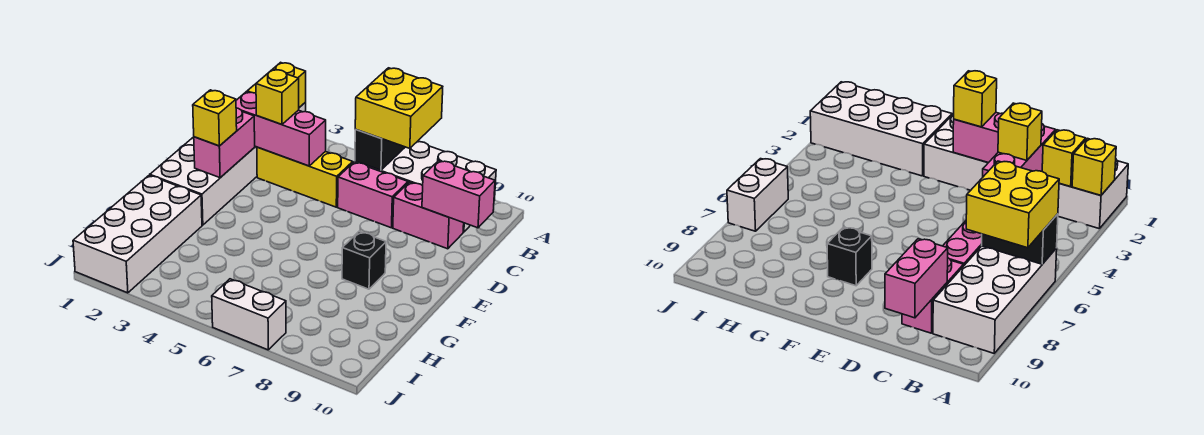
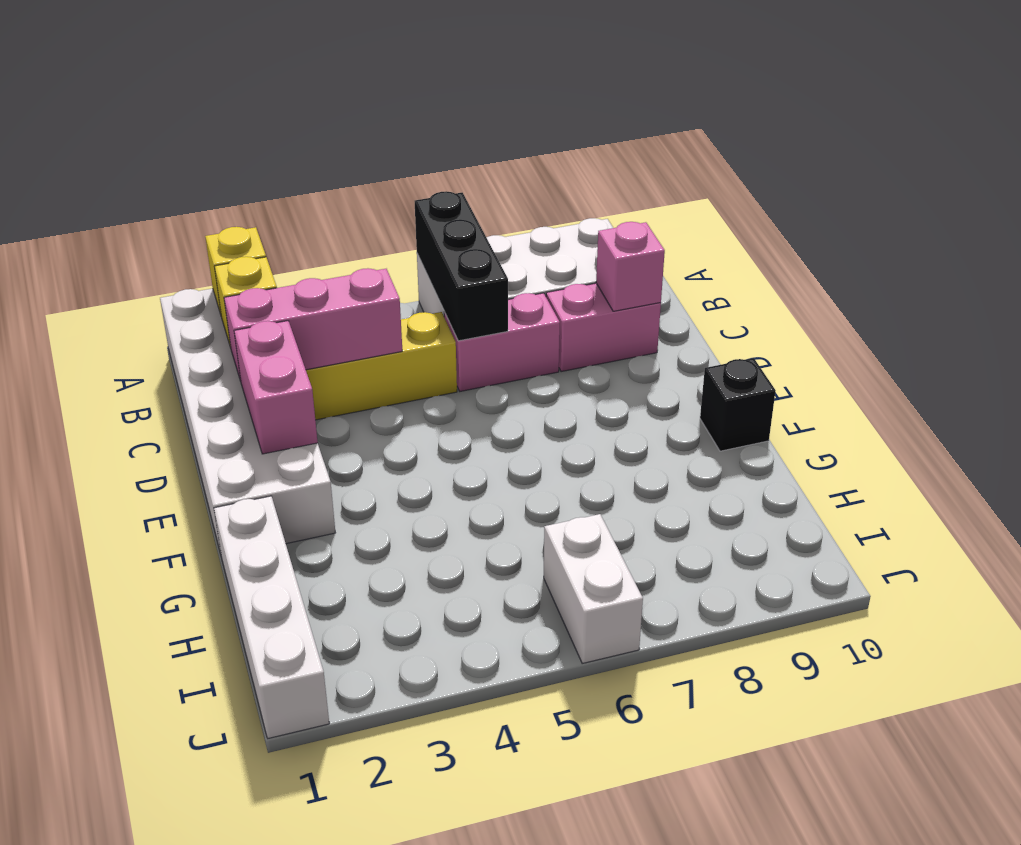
black 1x2 brick [355,130,405,170] -> black 1x3 brick [415,191,508,341]
yellow 2x2 brick [355,68,443,148] -> none
yellow 1x1 brick [256,69,299,125] -> none
pink 1x2 brick [422,161,495,228] -> pink 1x1 brick [596,222,665,311]
yellow 1x1 brick [193,90,237,146] -> none
black 1x1 brick [342,232,386,289] -> black 1x1 brick moved to [700,358,776,451]
white 2x4 brick [73,175,202,293] -> white 1x4 brick [214,496,329,738]
white 1x2 brick [212,279,286,350] -> white 1x2 brick turned to [544,514,643,663]

